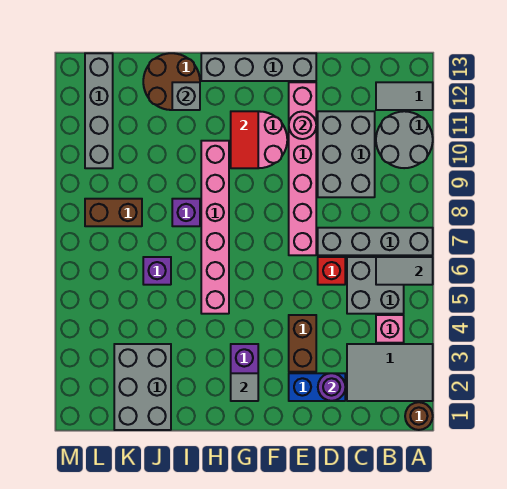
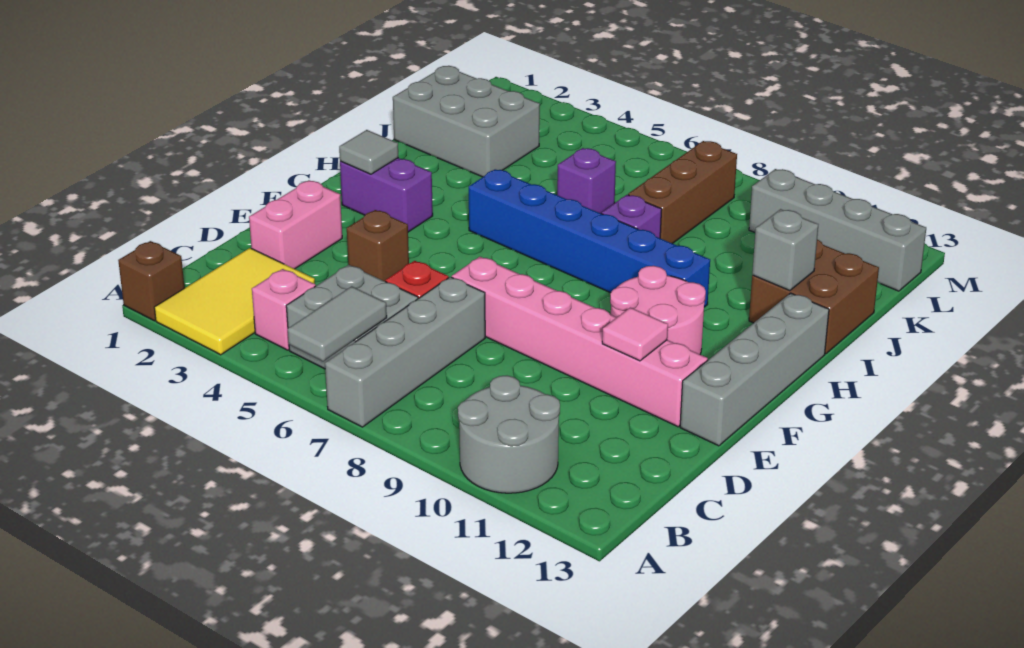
brown 1x1 round brick [405,402,433,430] -> brown 1x1 brick [118,241,184,321]
grey 2x3 tile [347,344,433,401] -> yellow 2x3 tile [154,248,315,355]
grey 1x2 tile [376,82,433,110] -> none
grey 2x3 brick [318,111,375,197] -> none
blue 1x2 brick [289,373,345,401] -> pink 1x2 brick [249,180,342,269]
purple 1x1 round brick [318,373,345,401] -> none
brown 1x2 brick [289,315,316,372] -> brown 1x1 brick [347,210,409,281]
pink 1x1 round brick [289,111,316,139] -> pink 1x1 tile [602,308,668,361]
red 1x2 tile [231,111,258,168] -> none
pink 1x6 brick [201,141,229,314] -> blue 1x6 brick [469,169,710,307]
brown 2x2 round brick [143,53,200,110] -> brown 2x2 brick [749,239,879,354]
brown 1x2 brick [85,199,142,226] -> brown 1x3 brick [628,141,737,244]

